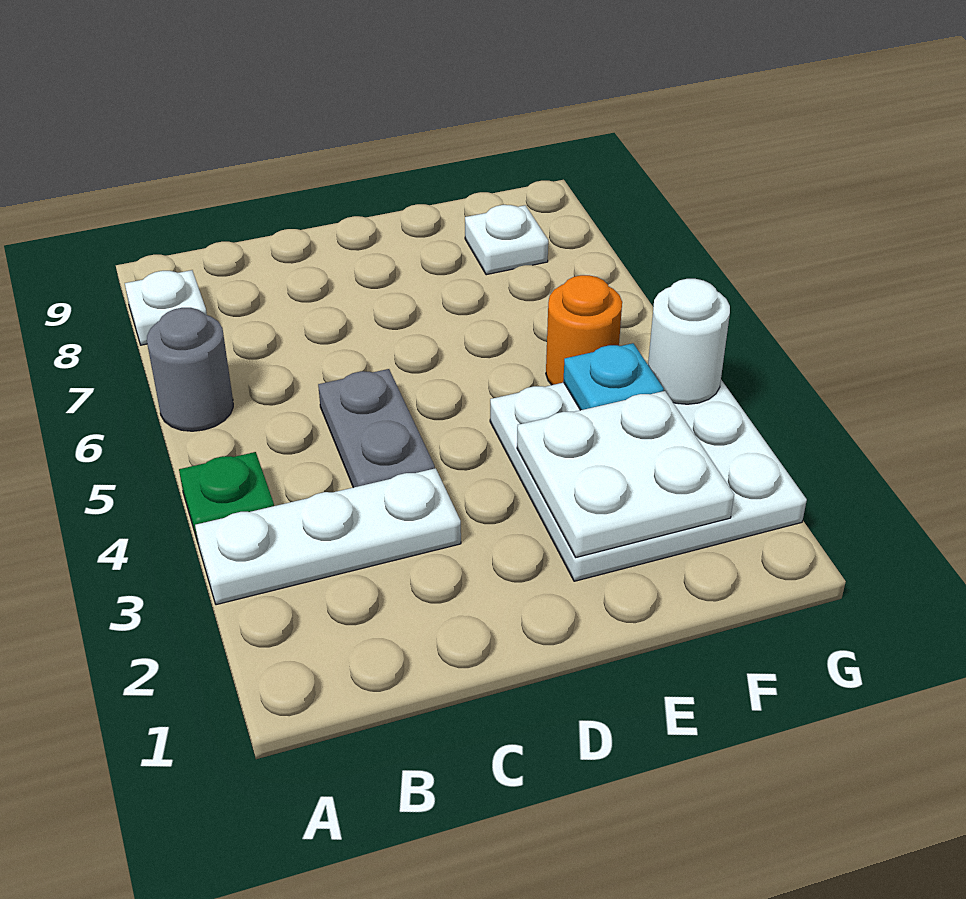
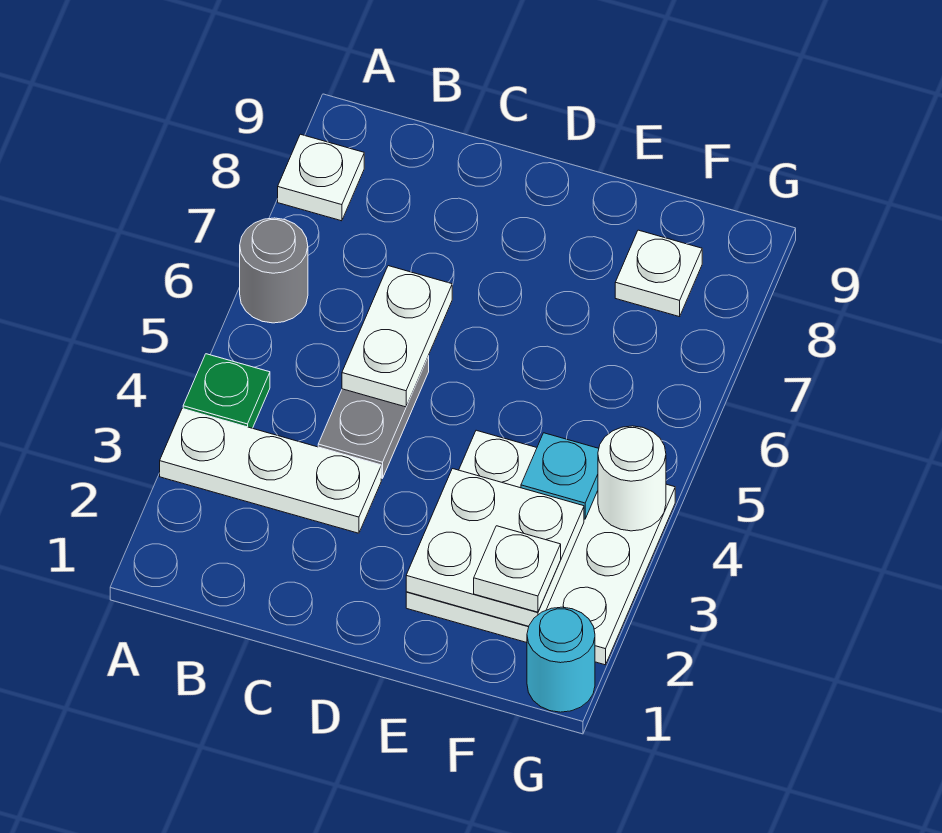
none -> white 1x2 plate [342,266,452,407]
none -> white 1x1 plate [474,526,561,612]
orange 1x1 round brick [546,275,622,385] -> none
none -> cyan 1x1 round brick [527,607,595,712]

